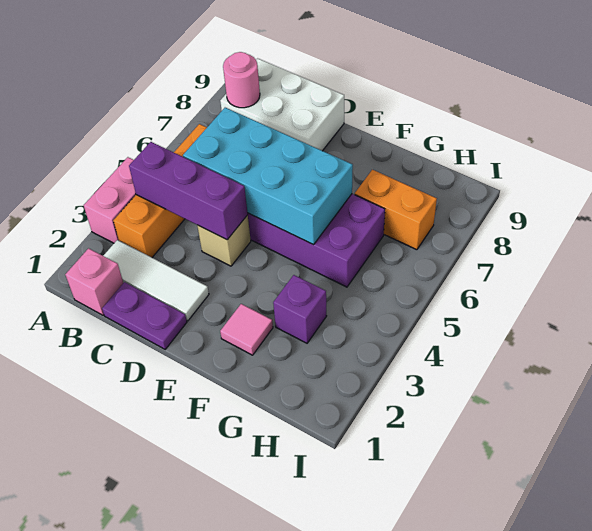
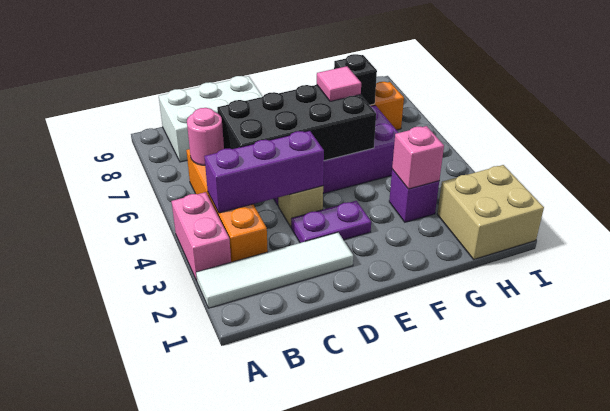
pink 1x1 brick [65,248,123,315] -> pink 1x1 brick moved to [392,126,444,189]
white 1x3 tile [103,240,209,321] -> white 1x4 tile [196,232,353,308]
pink 1x1 round brick [223,52,260,108] -> pink 1x1 round brick moved to [187,108,224,165]
purple 1x2 plate [102,282,187,349] -> purple 1x2 plate moved to [291,201,371,243]
cyan 2x4 brick [183,108,353,245] -> black 2x4 brick [217,85,376,161]
pink 1x1 tile [220,304,273,355] -> pink 1x1 tile moved to [317,66,361,101]
none -> black 1x1 brick [334,54,377,105]
none -> tan 2x2 brick [437,165,544,259]

